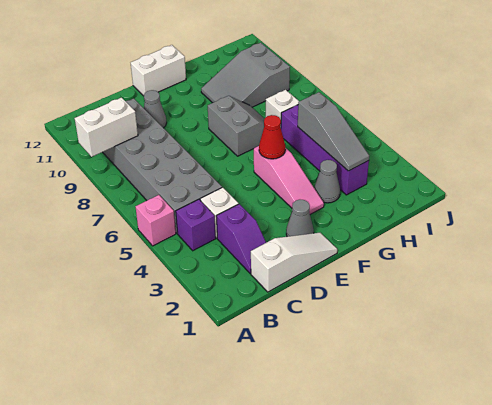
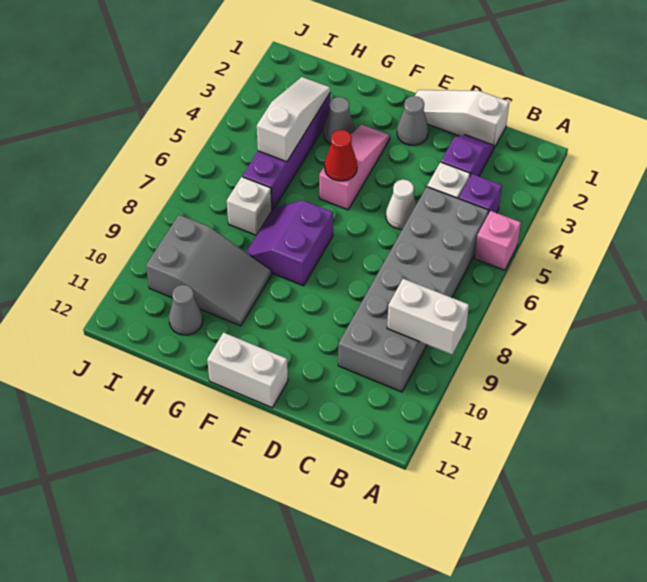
none -> white 1x1 cone [386,179,416,229]
grey 1x1 cone [144,90,167,128] -> grey 1x1 cone moved to [169,285,203,335]
grey 2x2 slope [208,96,264,156] -> purple 2x2 slope [246,200,333,286]
grey 1x3 slope [298,92,369,171] -> white 1x3 slope [257,77,330,162]

